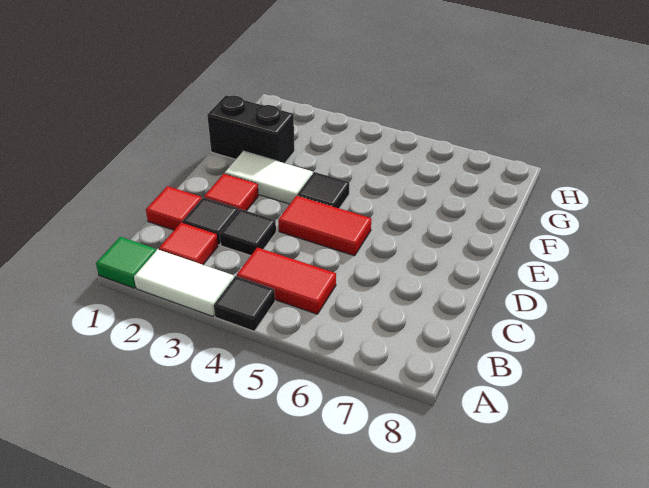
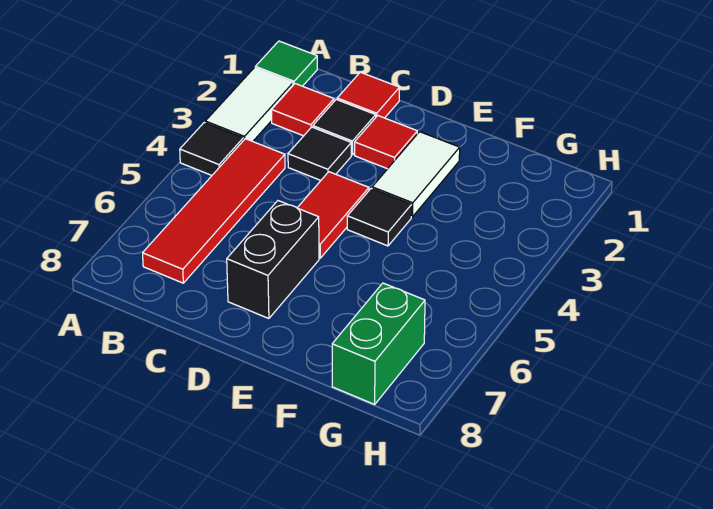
red 1x2 tile [237,247,336,314] -> red 1x4 tile [143,139,285,283]
black 1x2 brick [207,95,295,163] -> black 1x2 brick moved to [227,201,319,318]
none -> green 1x2 brick [332,283,425,404]

